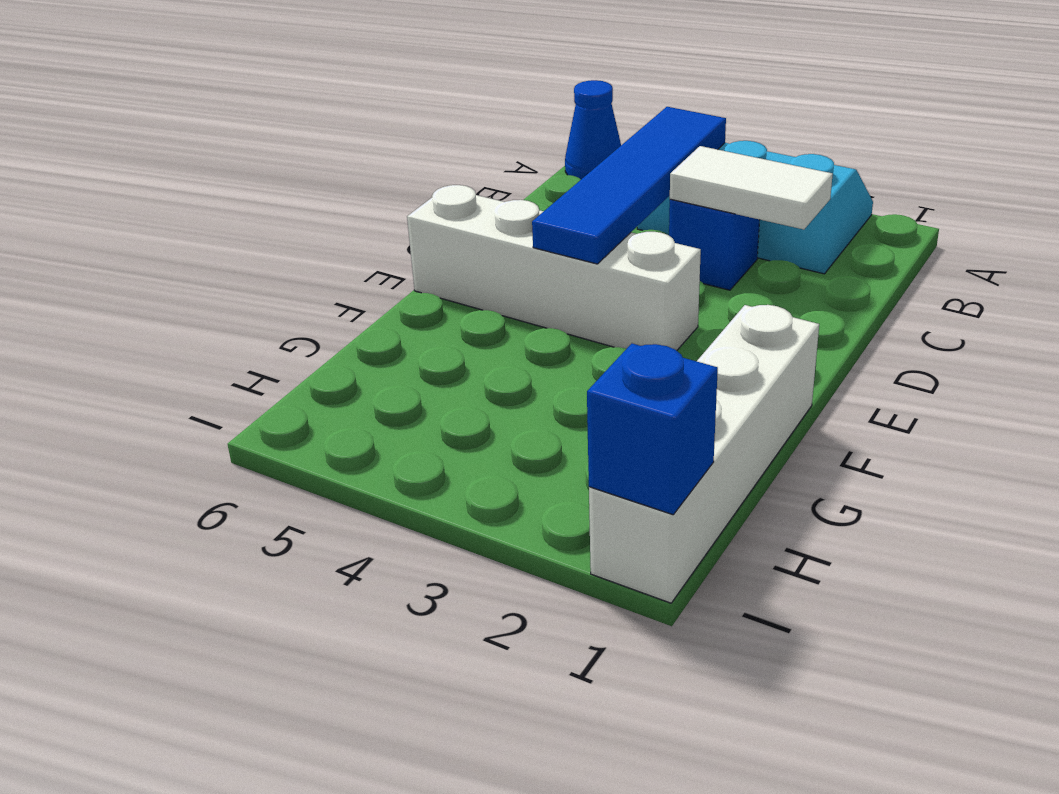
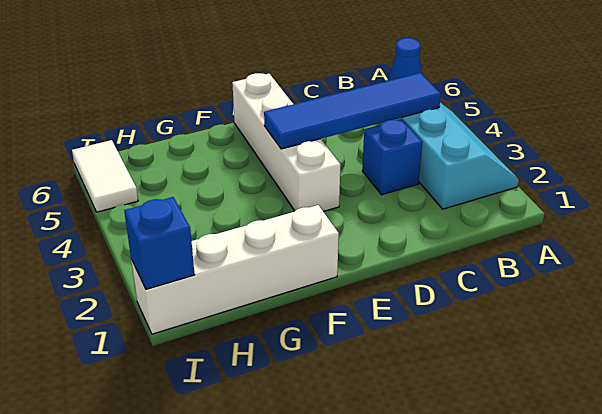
white 1x2 tile [670,146,833,230] -> white 1x2 tile moved to [72,140,138,212]

